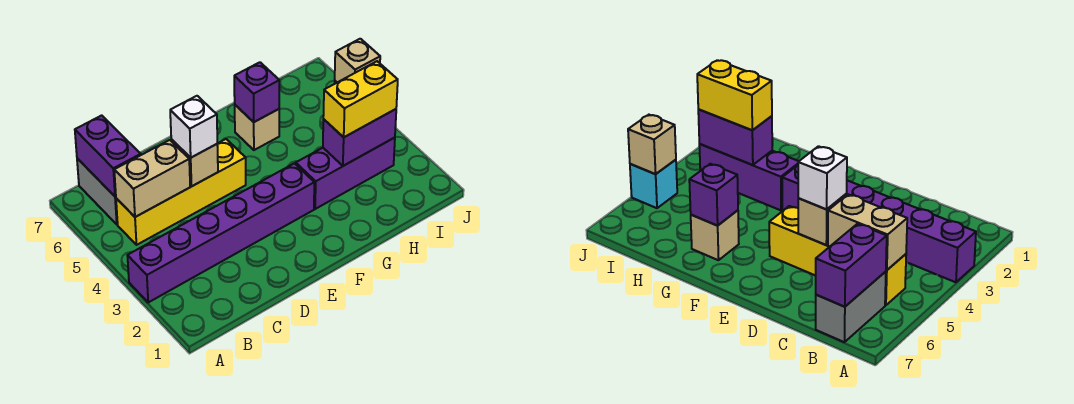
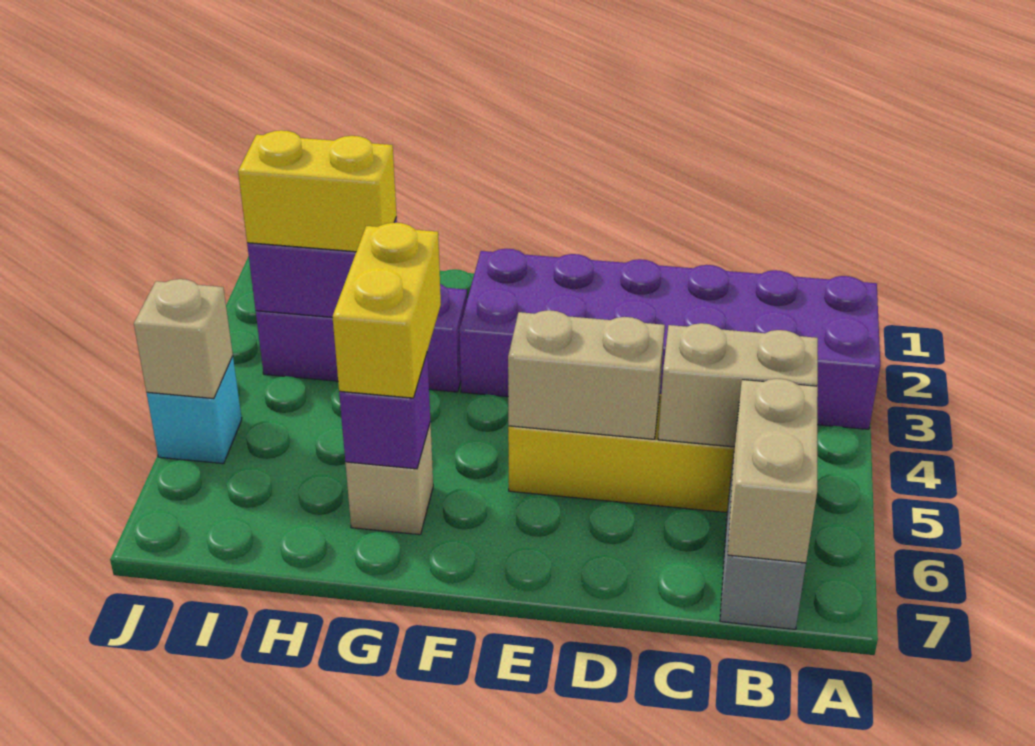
purple 1x6 brick [127,163,314,302] -> purple 2x6 brick [459,249,880,429]
purple 1x2 brick [75,115,141,197] -> tan 1x2 brick [728,379,818,563]
tan 1x1 brick [171,139,218,186] -> tan 1x2 brick [508,310,665,439]
white 1x1 brick [170,96,217,158] -> none
none -> yellow 1x2 brick [332,222,441,398]

